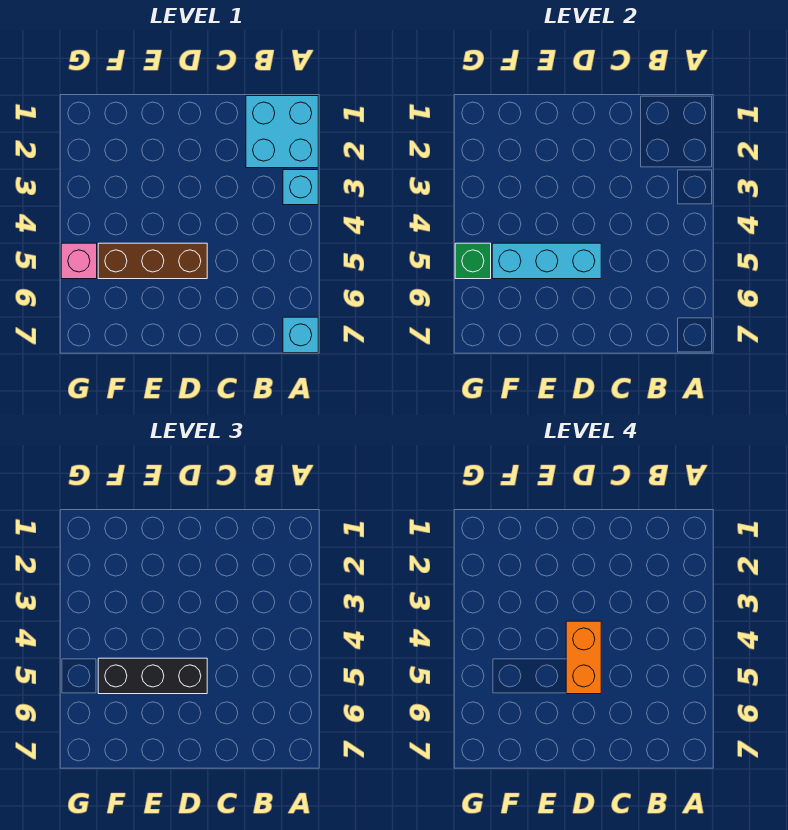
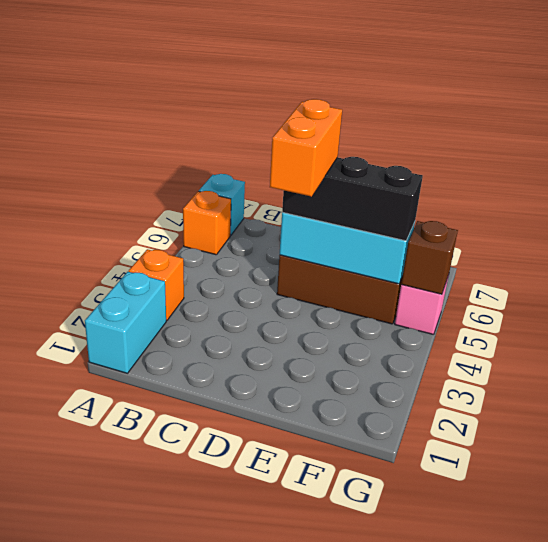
cyan 2x2 brick [246,96,318,168] -> cyan 1x2 brick [85,272,166,373]
cyan 1x1 brick [283,170,318,205] -> orange 1x1 brick [129,249,184,320]
none -> orange 1x1 brick [183,191,231,255]
green 1x1 brick [455,243,491,279] -> brown 1x1 brick [401,221,458,295]

